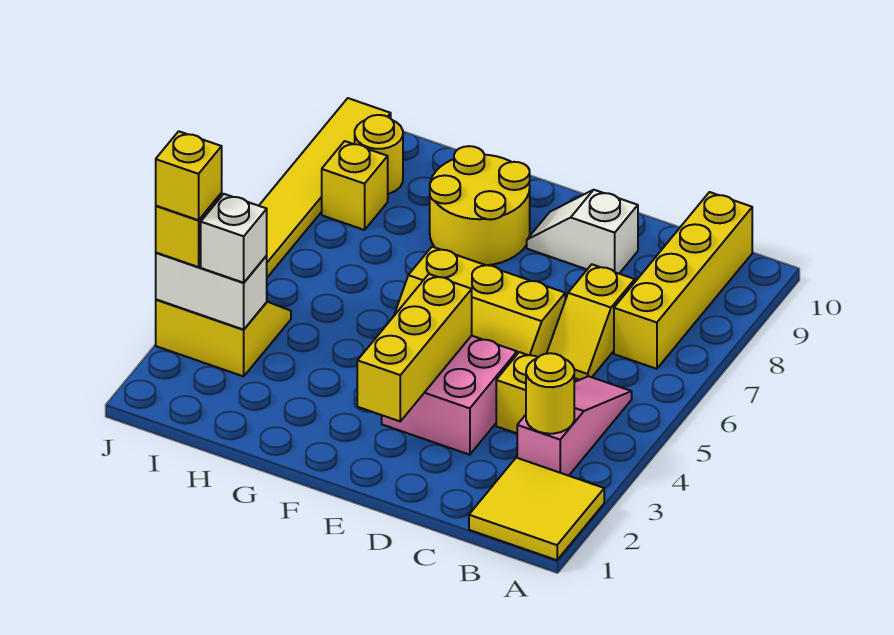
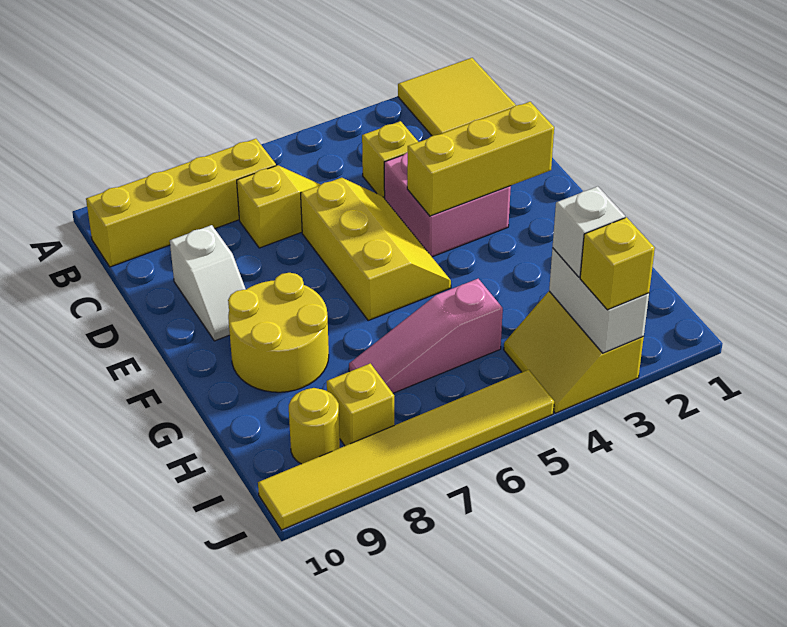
pink 1x3 slope [517,376,632,476] -> pink 1x3 slope moved to [349,279,503,393]
yellow 1x1 round brick [526,353,574,434] -> none
yellow 1x1 brick [156,131,222,220] -> none

